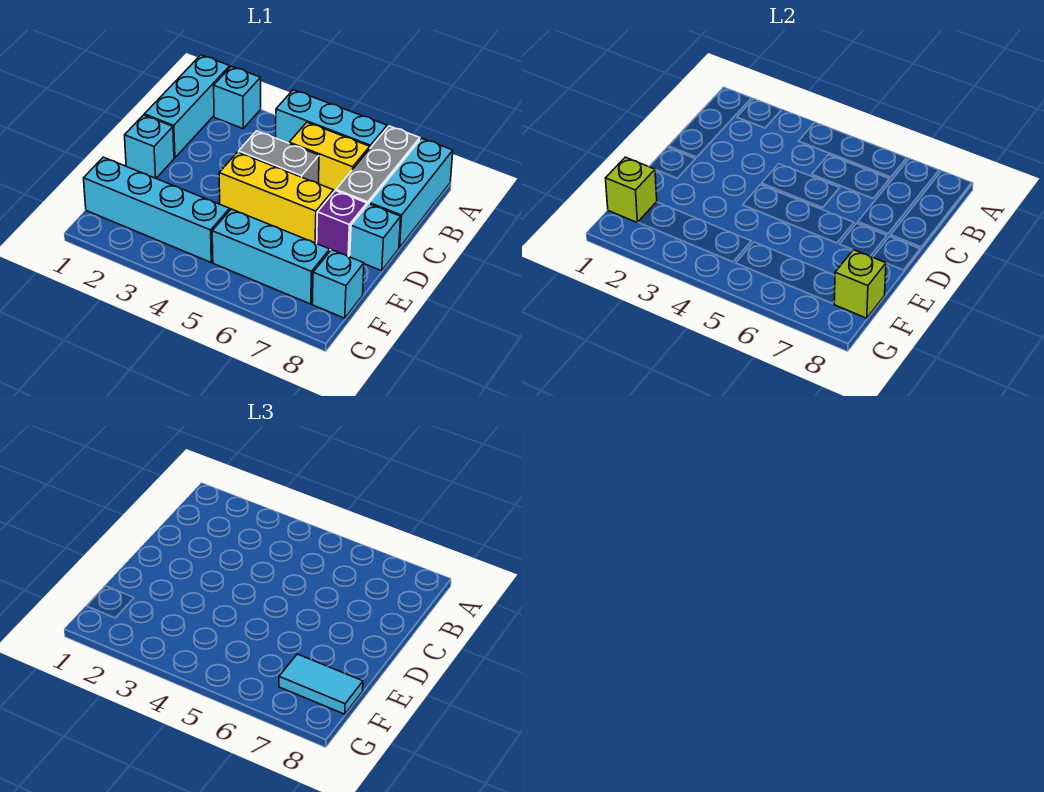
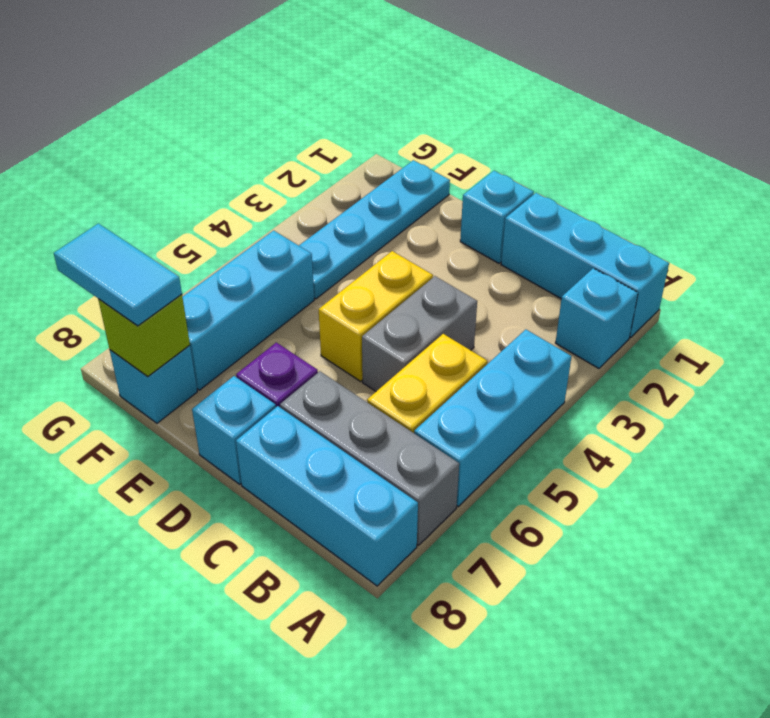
yellow 1x3 brick [219,152,334,243] -> yellow 1x2 brick [319,251,433,381]
cyan 1x4 brick [84,157,230,262] -> cyan 1x4 plate [299,160,450,299]
lime 1x1 brick [606,157,657,222] -> none
cyan 1x2 tile [279,654,363,714] -> cyan 1x2 tile turned to [54,224,182,326]

